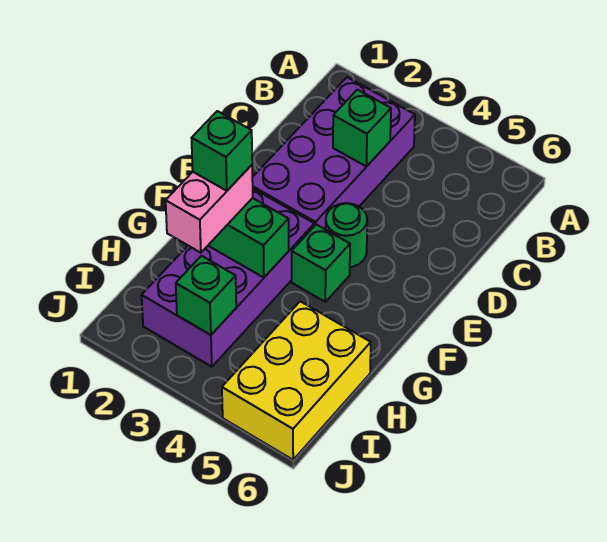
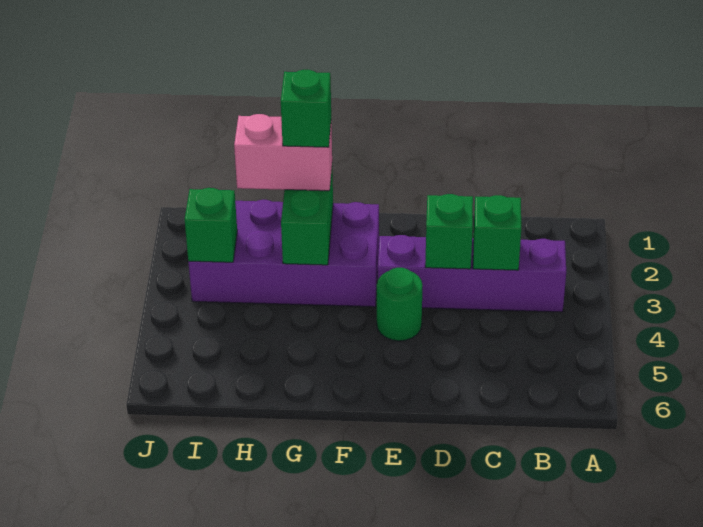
purple 2x4 brick [252,77,415,230] -> purple 1x4 brick [378,235,566,312]
green 1x1 brick [292,225,350,302] -> green 1x1 brick moved to [425,194,473,269]
yellow 2x3 brick [222,301,371,460] -> none

